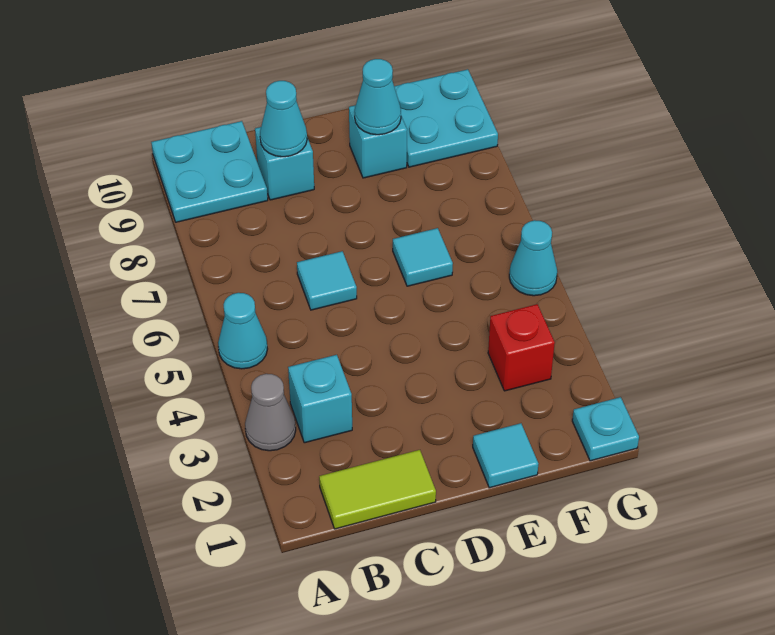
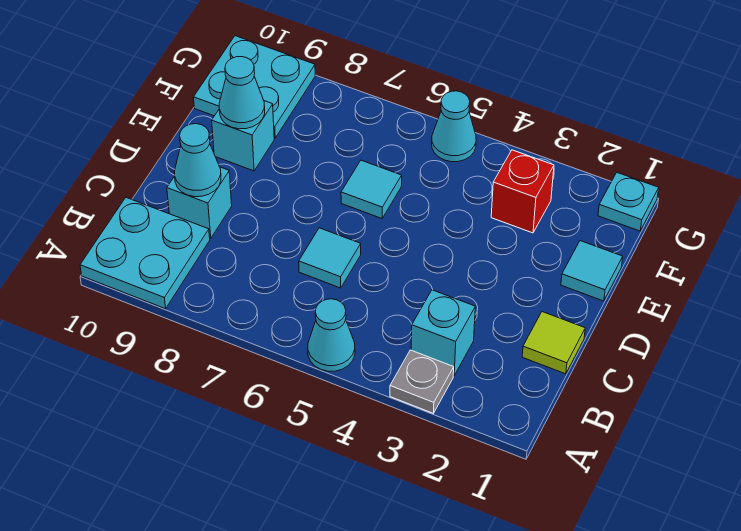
grey 1x1 cone [245,374,296,451] -> grey 1x1 plate [390,350,454,413]
lime 1x2 tile [319,450,436,529] -> lime 1x1 tile [522,312,585,374]

